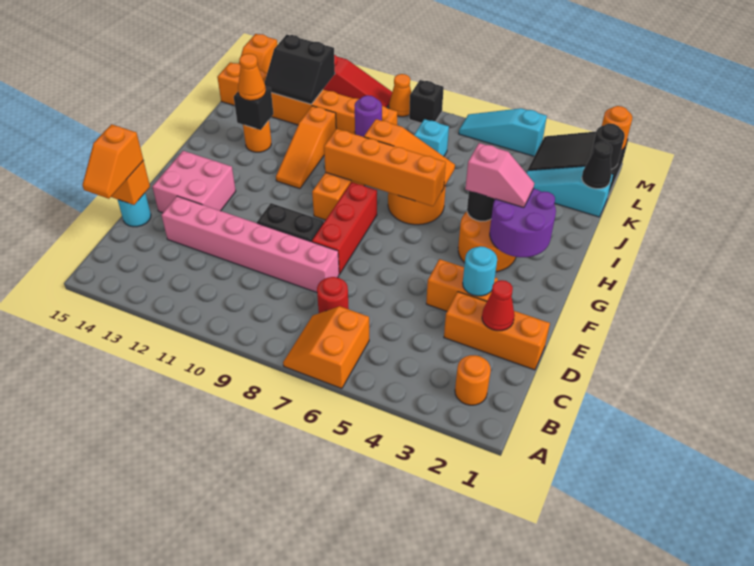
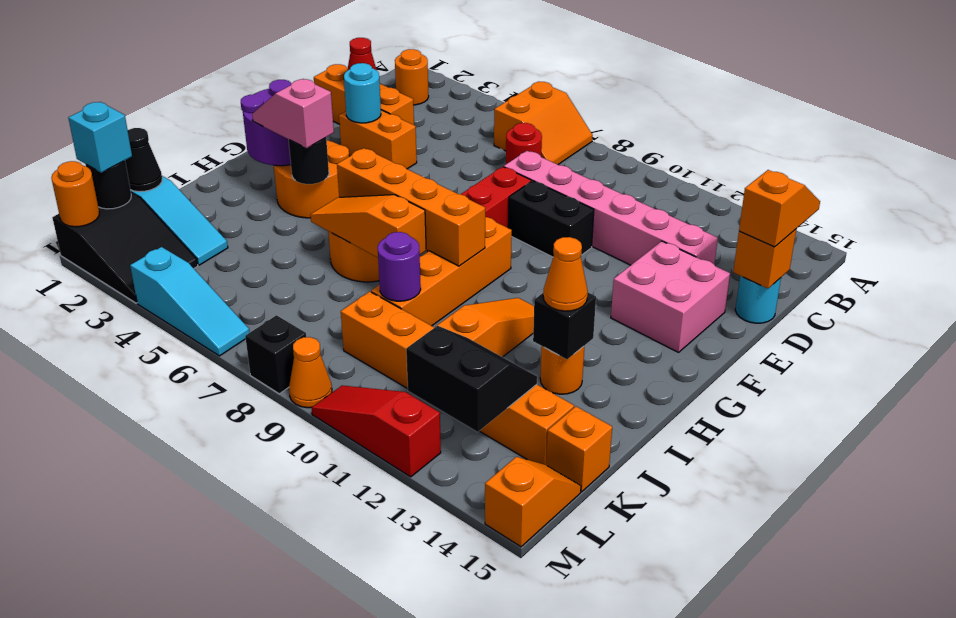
cyan 1x1 brick [414,119,449,156] -> cyan 1x1 brick moved to [68,102,132,173]

